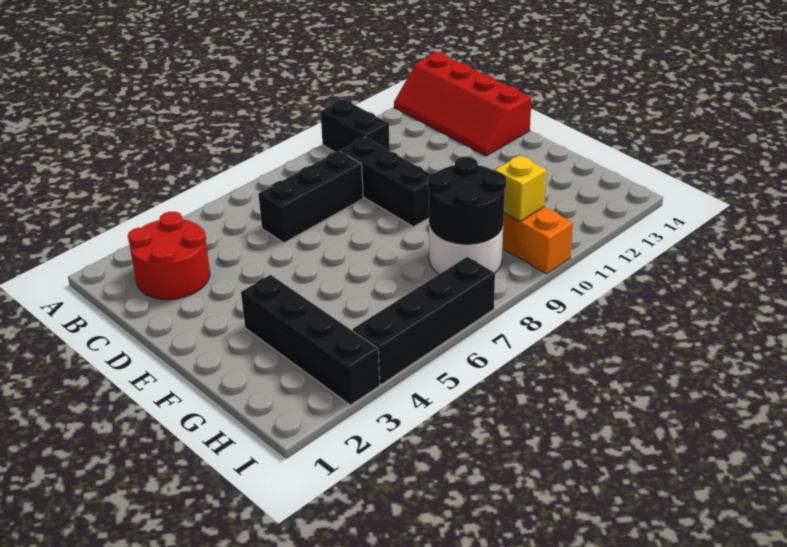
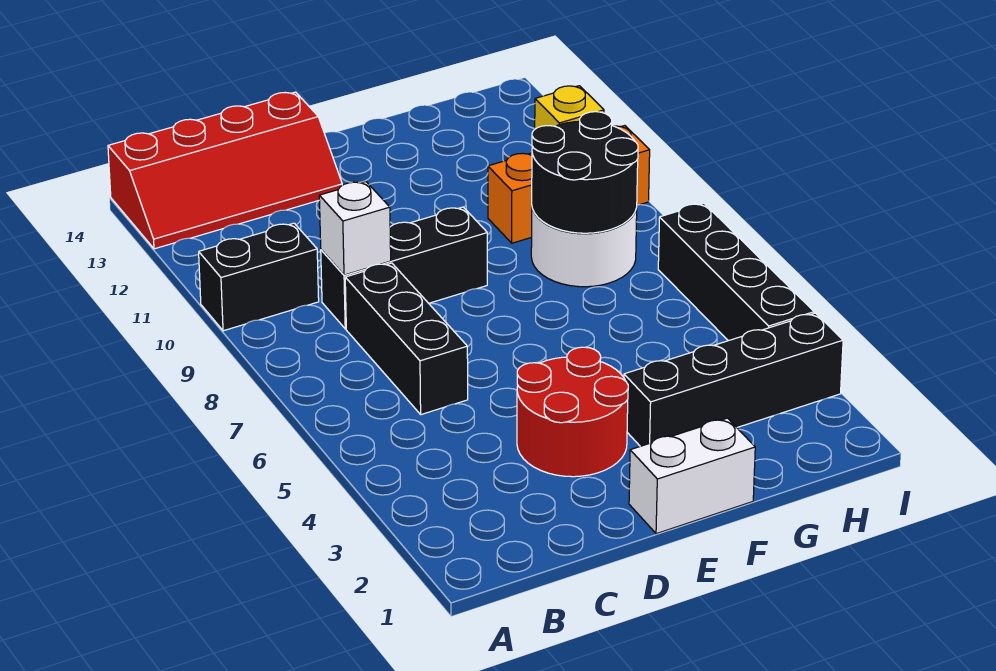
red 2x2 round brick [128,212,210,300] -> red 2x2 round brick moved to [517,347,628,477]
none -> white 1x1 brick [319,182,391,275]
none -> white 1x2 brick [629,418,755,534]

